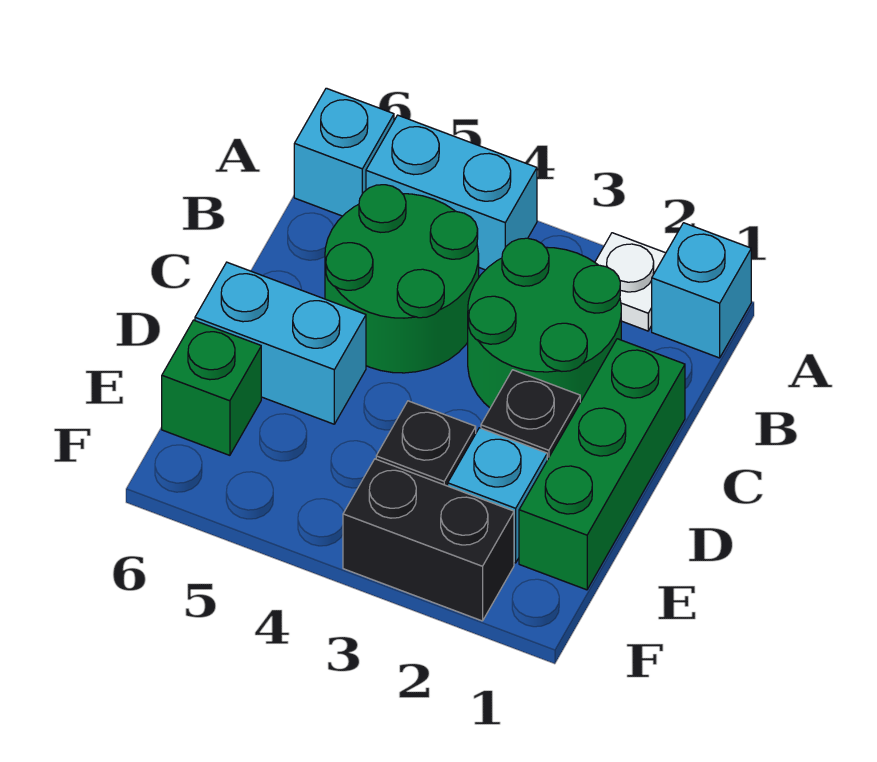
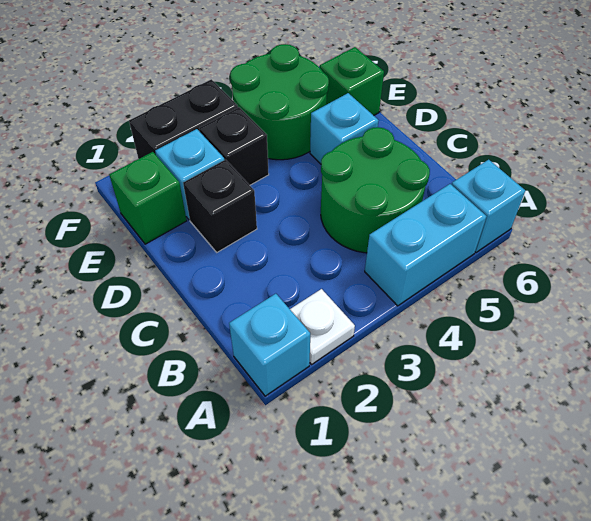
green 2x2 round brick [468,238,621,408] -> green 2x2 round brick moved to [230,44,329,160]
green 1x3 brick [519,339,685,590] -> green 1x1 brick [109,152,187,244]
cyan 1x2 brick [195,262,366,424] -> cyan 1x1 brick [310,93,379,164]

